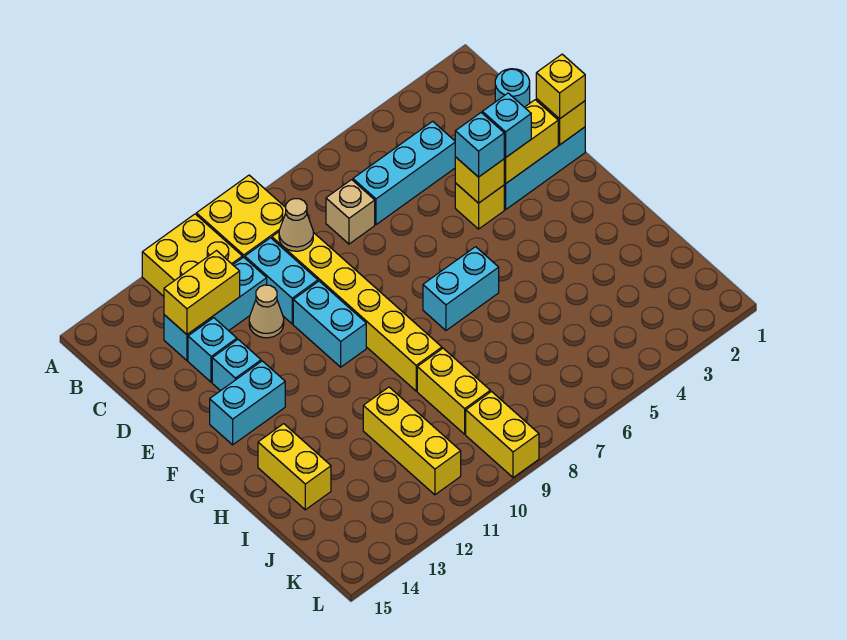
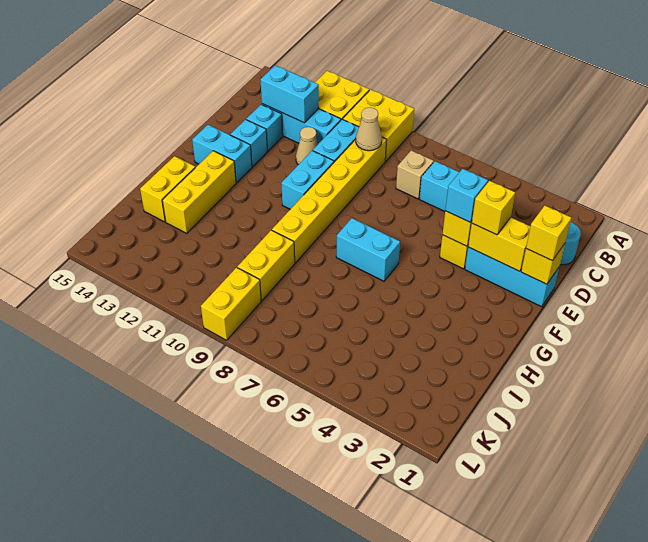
yellow 1x2 brick [164,251,240,334] -> cyan 1x2 brick [260,65,319,123]
cyan 1x1 brick [482,93,531,158] -> yellow 1x1 brick [472,181,515,235]
yellow 1x3 brick [363,387,461,495] -> yellow 1x3 brick moved to [162,151,236,233]

